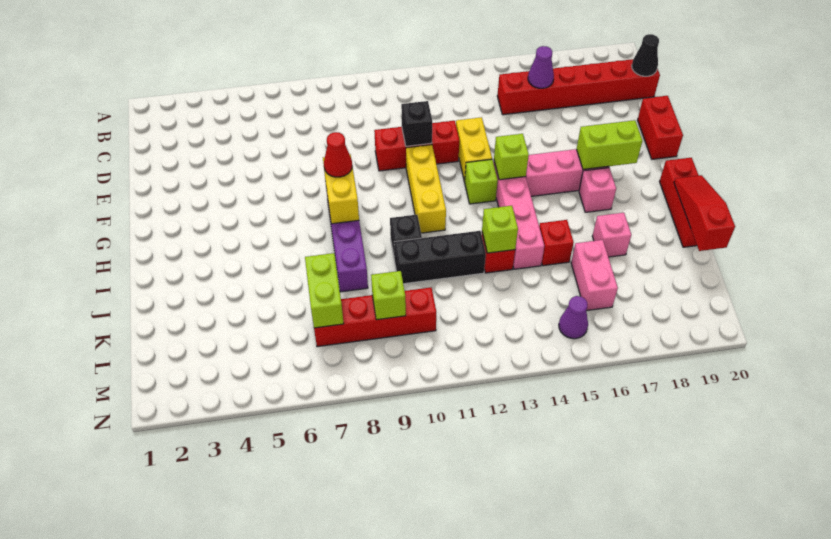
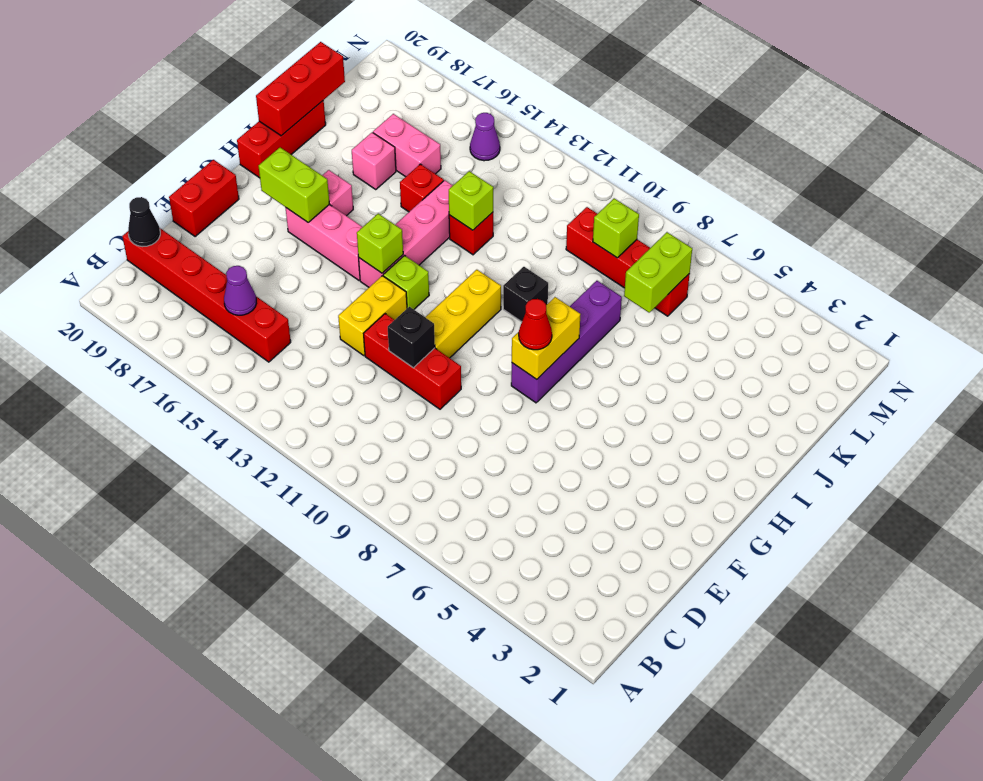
red 1x3 slope [674,175,735,251] -> red 1x3 brick [256,42,345,136]
black 1x3 brick [394,231,486,284] -> none
pink 1x2 brick [571,240,618,311] -> pink 1x2 brick turned to [373,114,441,177]

